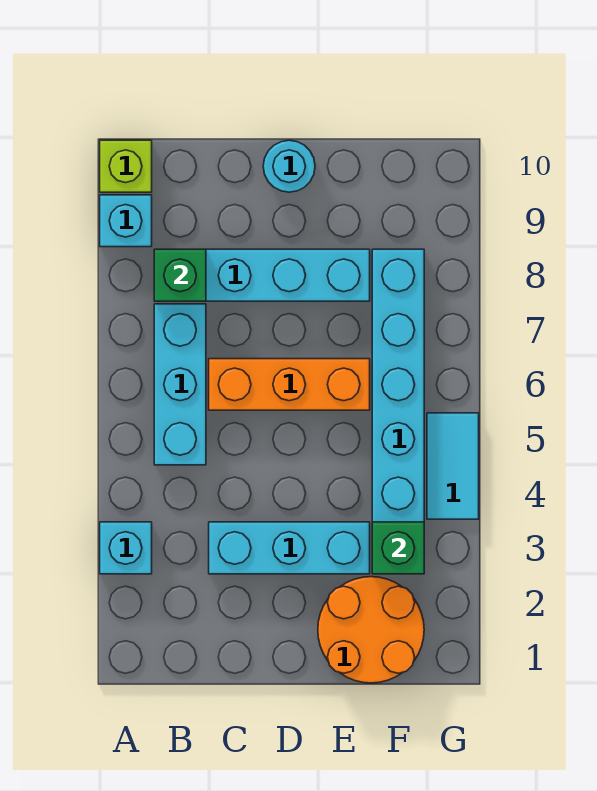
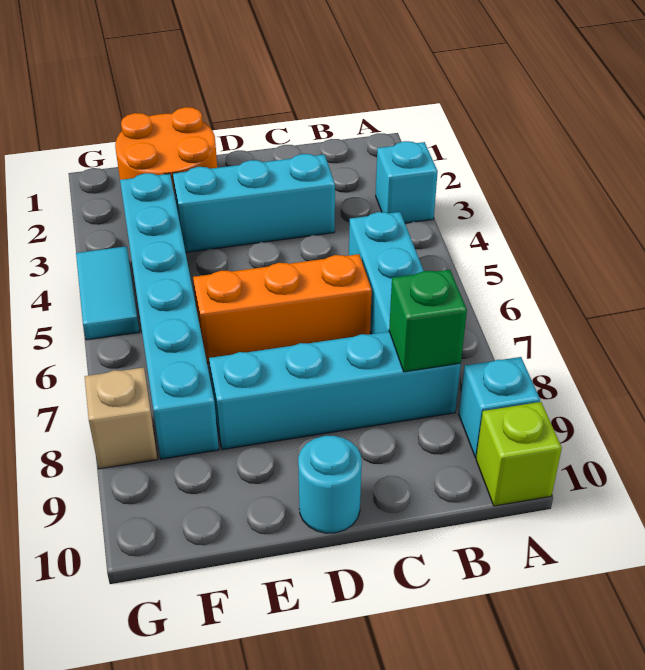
green 1x1 brick [372,522,424,574] -> none
none -> tan 1x1 brick [85,367,158,469]

